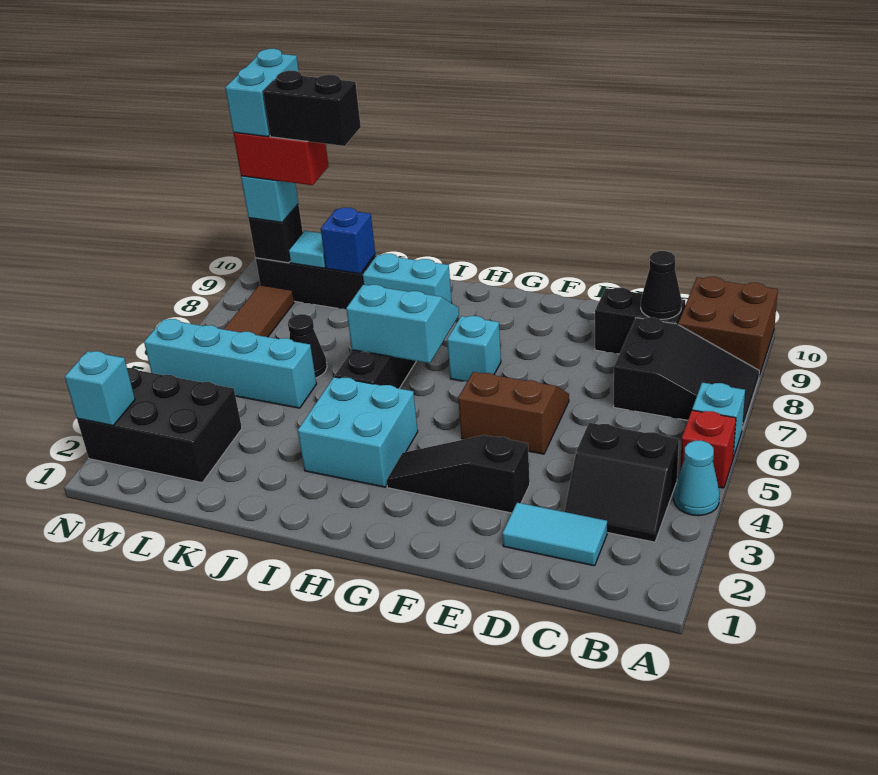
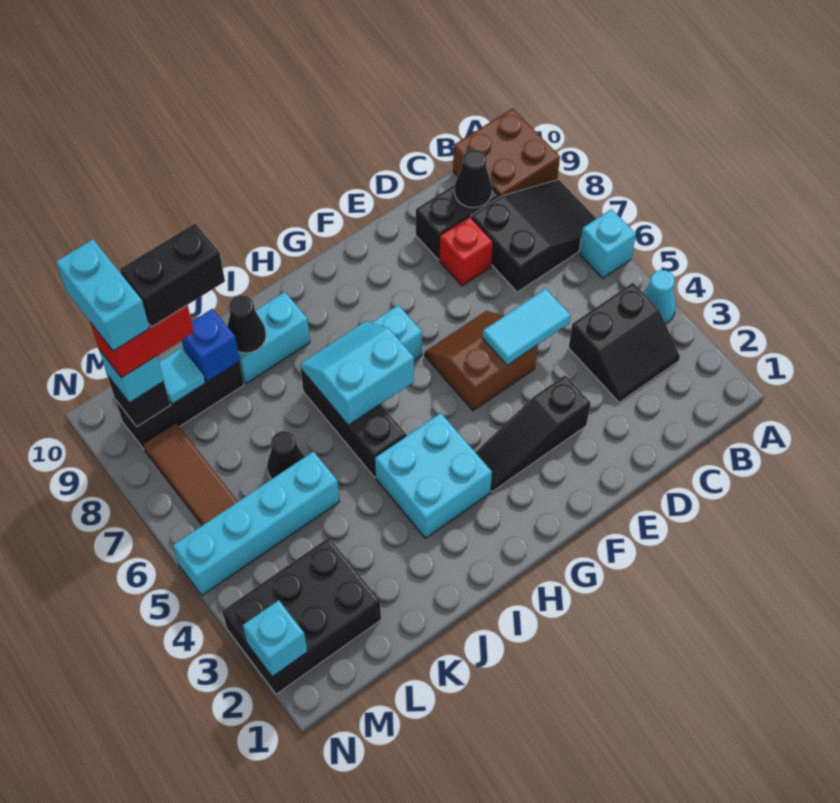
red 1x1 brick [680,410,736,488] -> red 1x1 brick moved to [439,217,493,286]
cyan 1x2 tile [502,503,607,566] -> cyan 1x2 tile moved to [483,289,571,365]
none -> black 1x1 cone [227,295,266,353]

